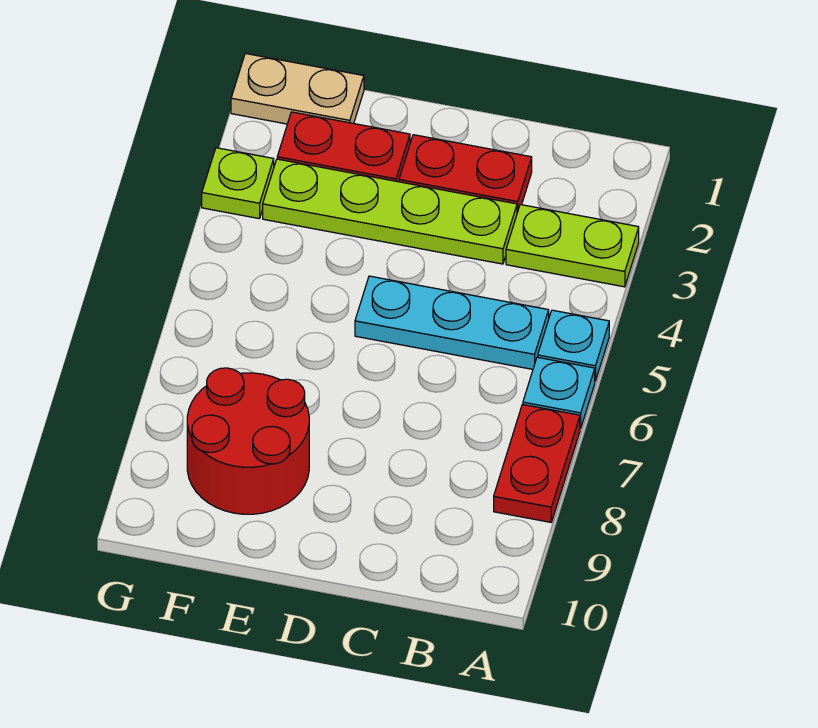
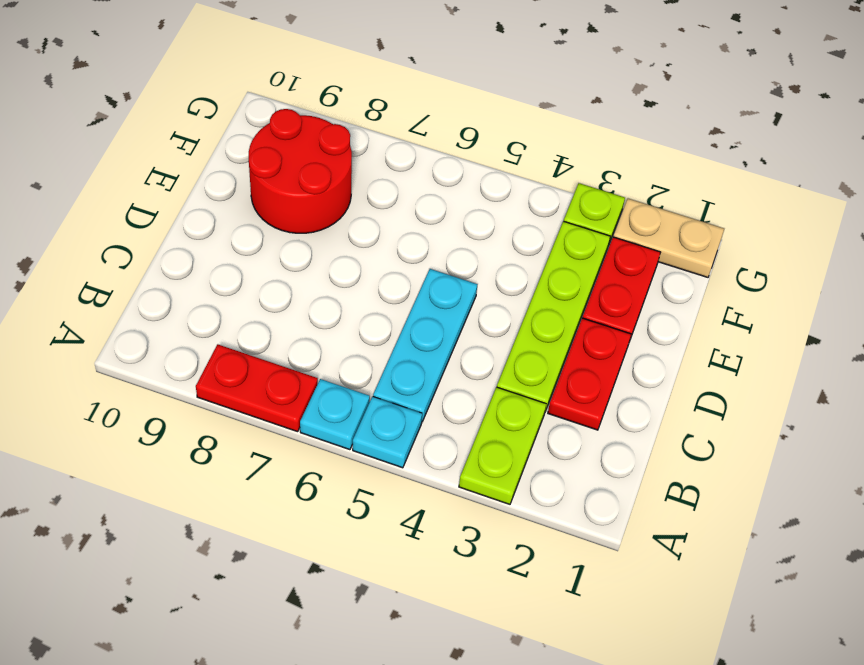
tan 1x2 plate [231,53,364,124] -> tan 1x2 plate turned to [613,199,724,277]

